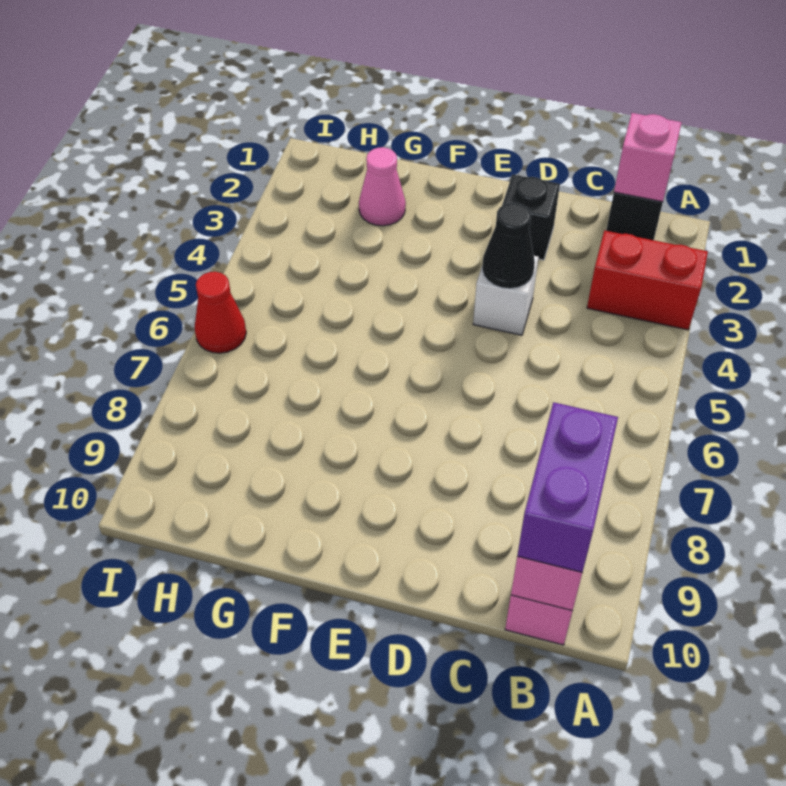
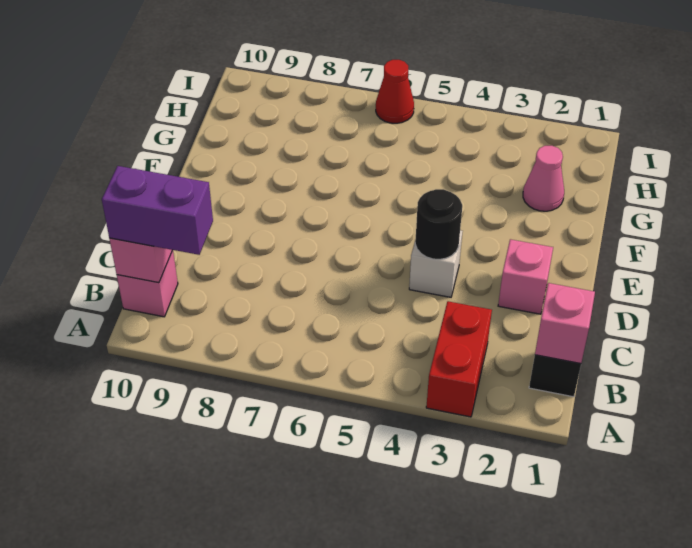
black 1x1 brick [502,174,560,260] -> pink 1x1 brick [498,239,553,314]
black 1x1 cone [482,203,535,289] -> black 1x1 round brick [415,189,462,259]

